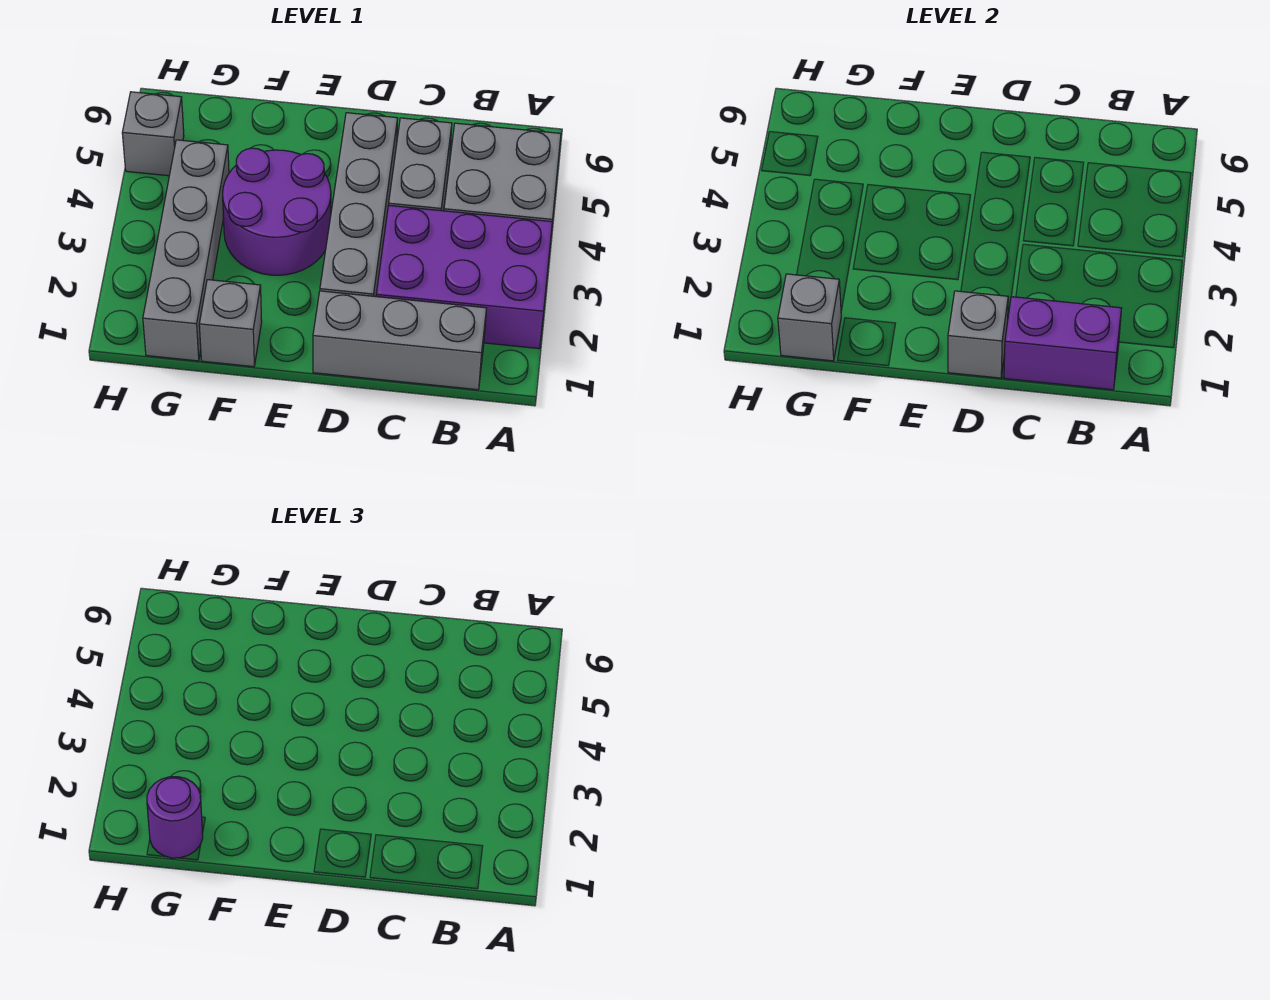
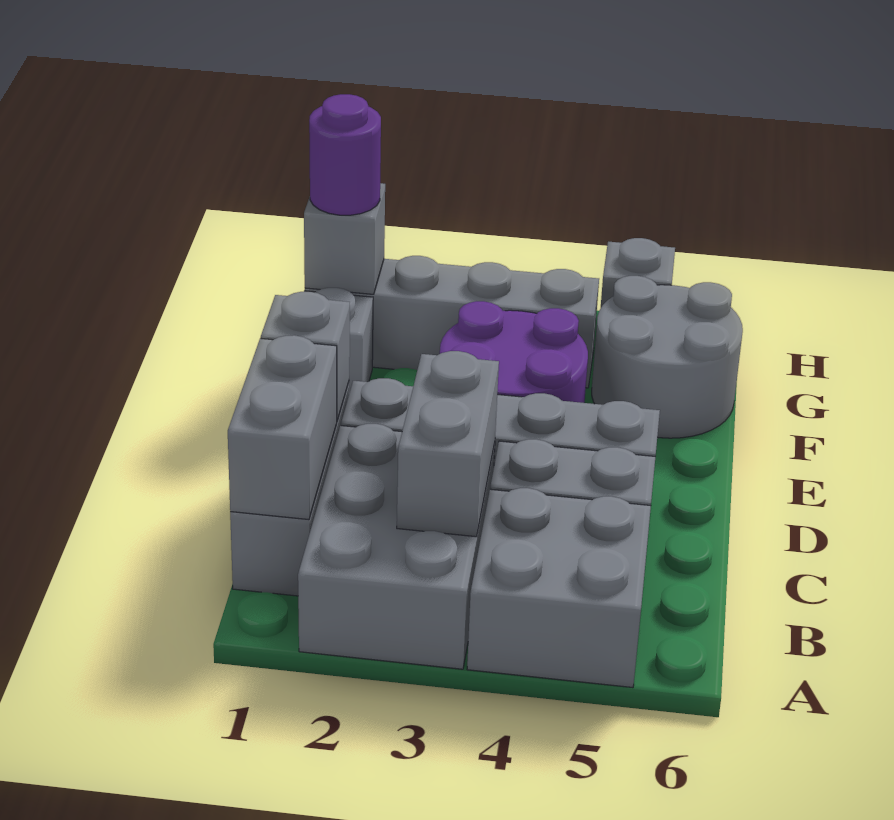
purple 2x3 brick [376,205,552,349] -> grey 2x3 brick [298,424,495,669]
purple 1x2 brick [1004,297,1122,390] -> grey 1x2 brick [228,335,337,520]
none -> grey 1x2 brick [397,351,499,537]
none -> grey 2x2 round brick [592,276,743,438]

